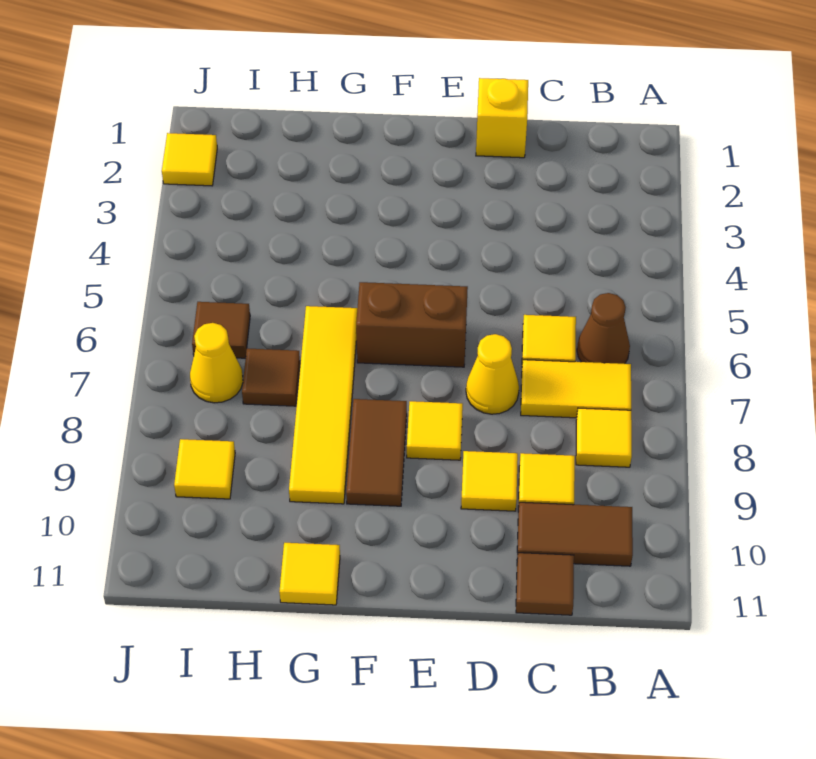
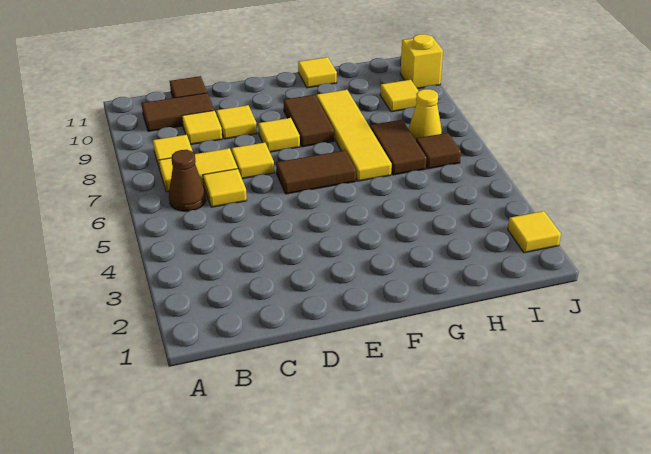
yellow 1x1 brick [476,78,528,158] -> yellow 1x1 brick moved to [400,34,443,89]
yellow 1x1 cone [466,334,519,414] -> yellow 1x1 tile [232,142,274,179]
brown 1x2 brick [356,282,468,367] -> brown 1x2 tile [276,150,356,194]
brown 1x1 tile [242,348,300,406] -> brown 1x2 tile [370,120,427,175]

